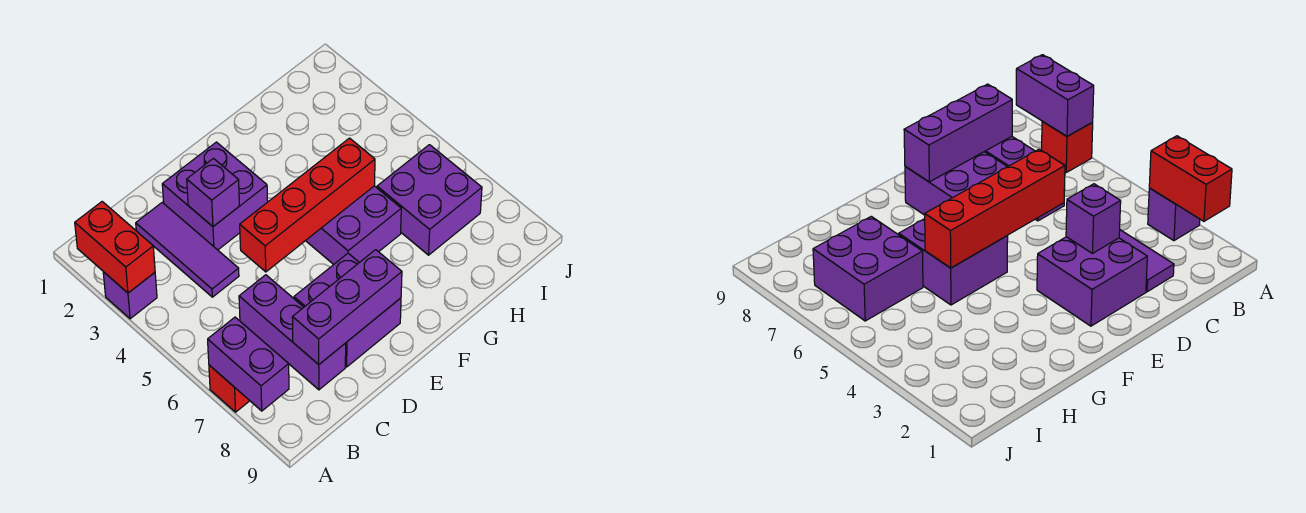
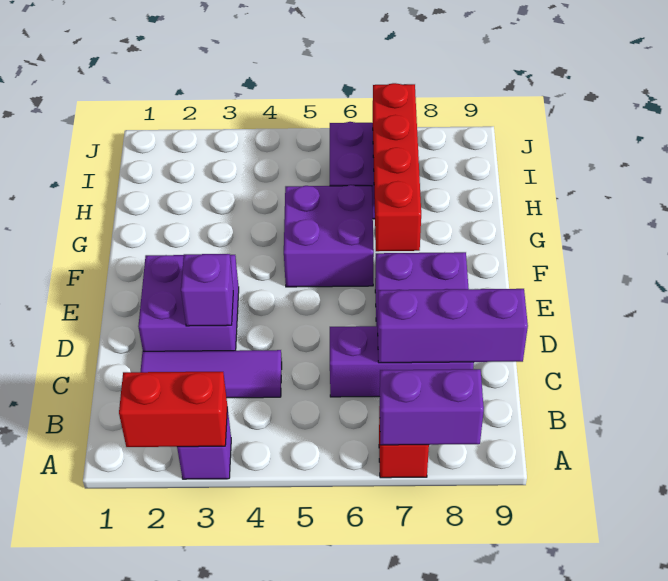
purple 1x3 brick [292,250,402,364] -> purple 1x3 brick turned to [378,289,528,363]
red 1x4 brick [240,138,375,272] -> red 1x4 brick moved to [373,83,421,251]

